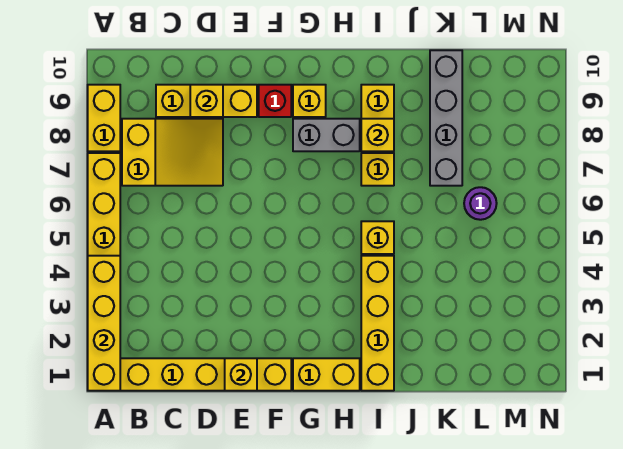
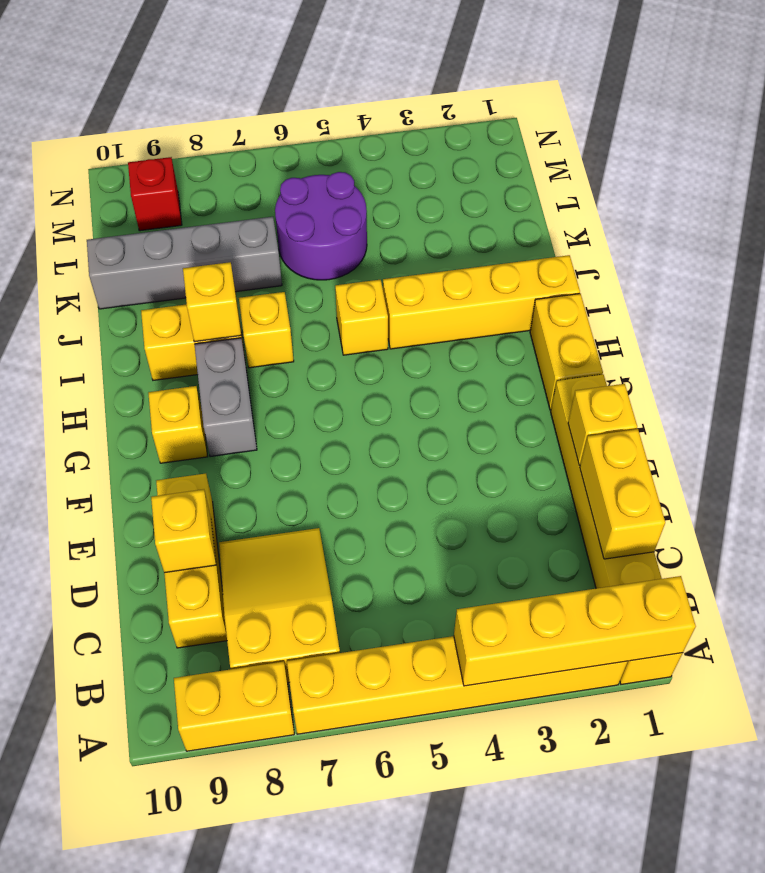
none -> yellow 1x2 brick [580,429,665,559]
red 1x1 brick [259,85,291,117] -> red 1x1 brick moved to [128,157,182,231]
purple 1x1 round brick [464,187,497,220] -> purple 2x2 round brick [275,172,367,280]

